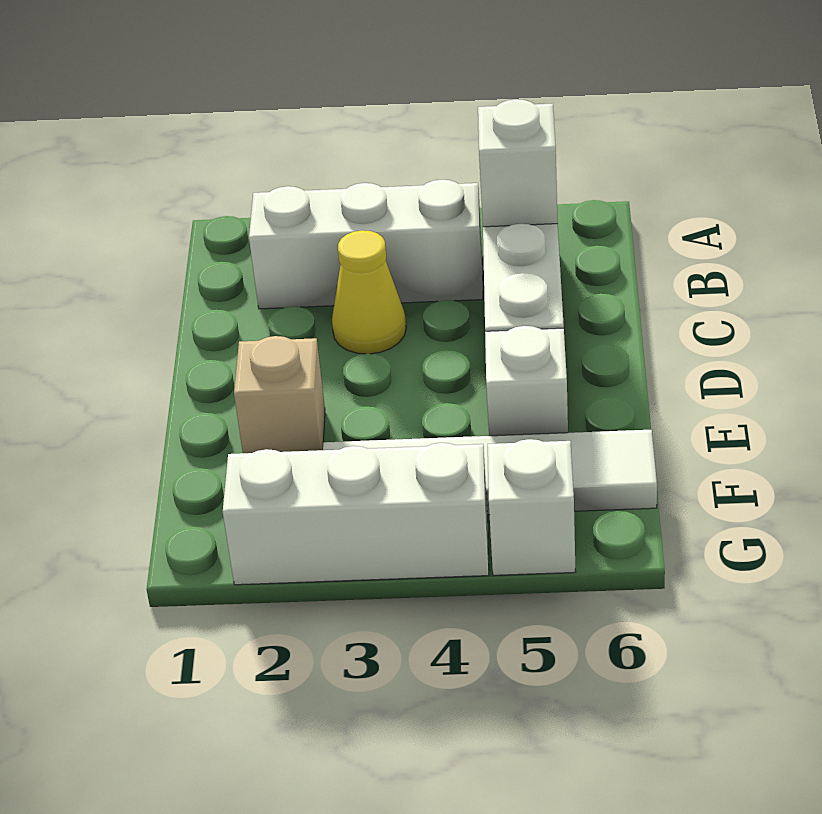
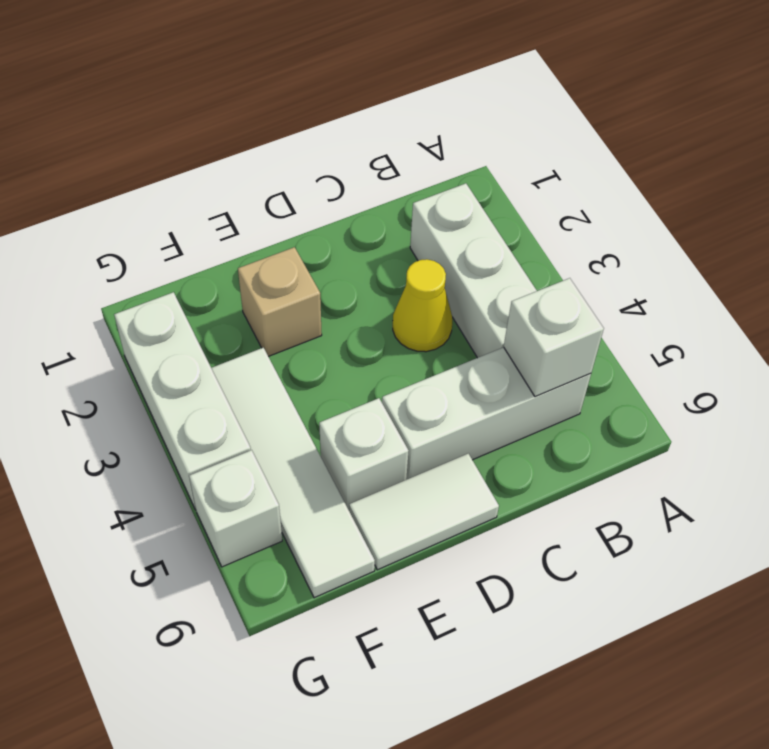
none -> white 1x2 tile [349,454,499,570]

